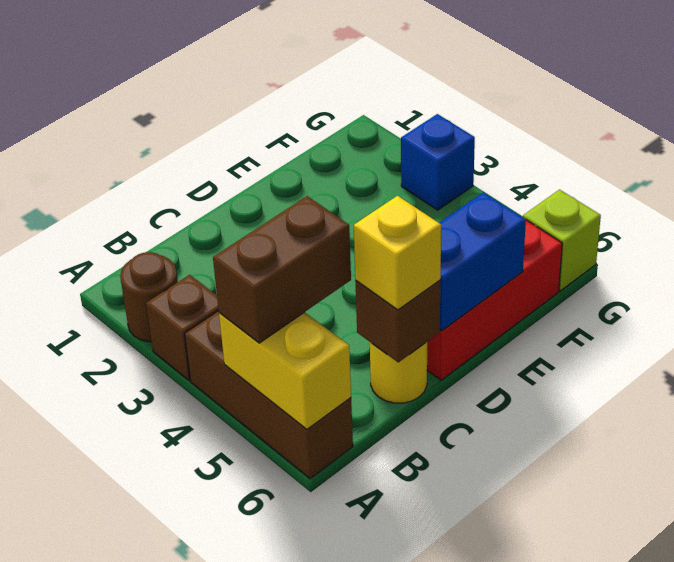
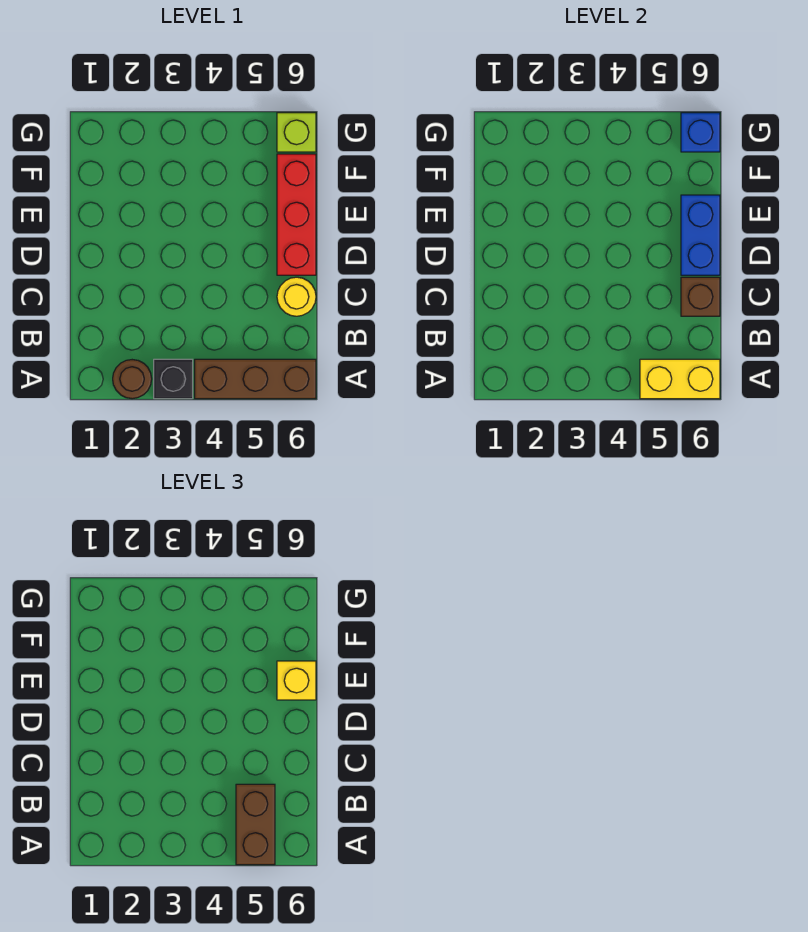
brown 1x1 brick [146,275,219,381] -> black 1x1 brick [154,359,193,399]
yellow 1x1 brick [354,196,441,310] -> yellow 1x1 brick moved to [277,661,316,700]
blue 1x1 brick [401,114,475,210] -> blue 1x1 brick moved to [681,113,720,152]

